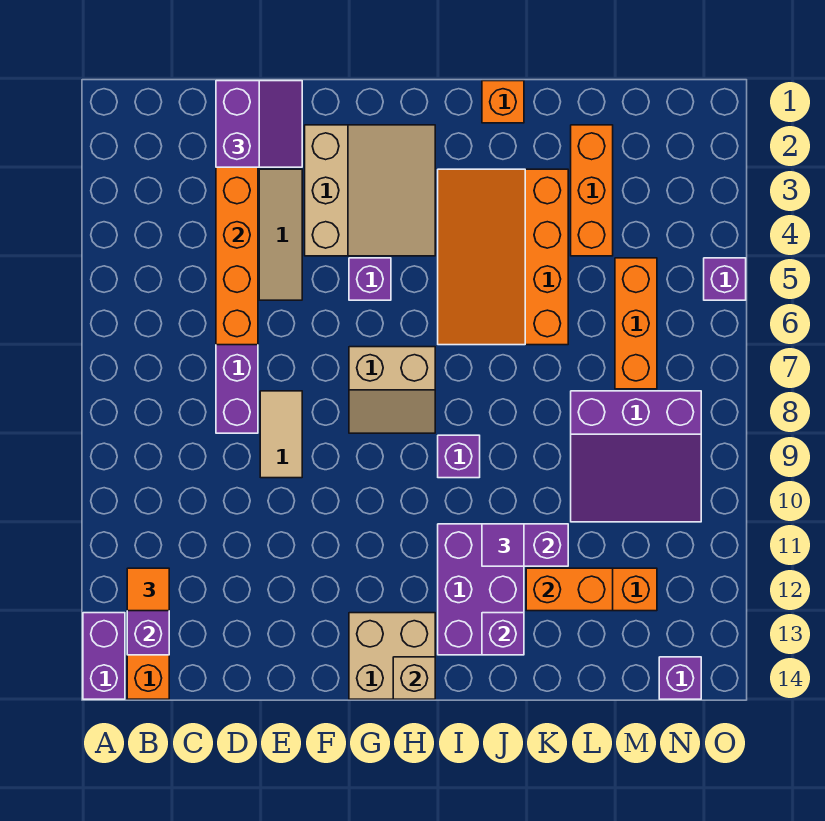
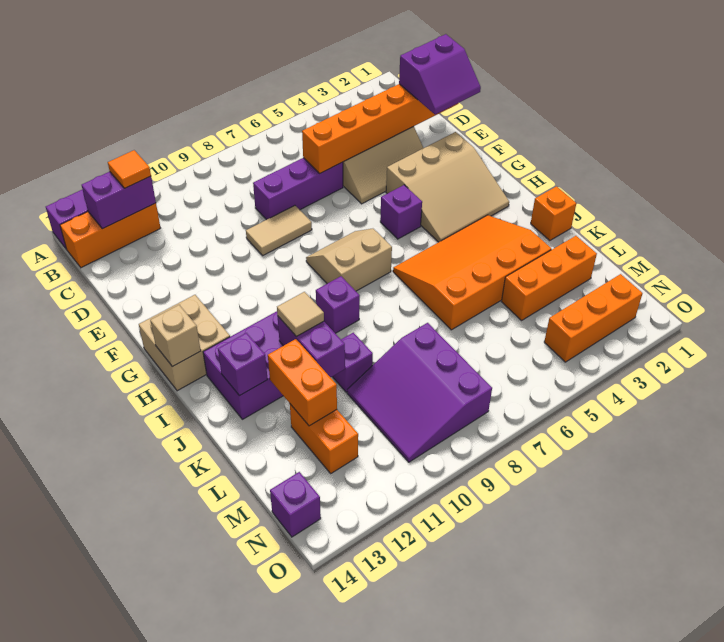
tan 2x2 slope [349,347,435,433] -> tan 2x2 slope turned to [306,229,392,291]
purple 1x1 tile [482,524,524,566] -> tan 1x1 tile [277,292,324,336]
orange 1x3 brick [615,258,657,389] -> orange 1x3 brick moved to [544,274,643,362]
purple 1x1 brick [704,258,746,300] -> purple 1x1 brick moved to [332,333,373,392]

